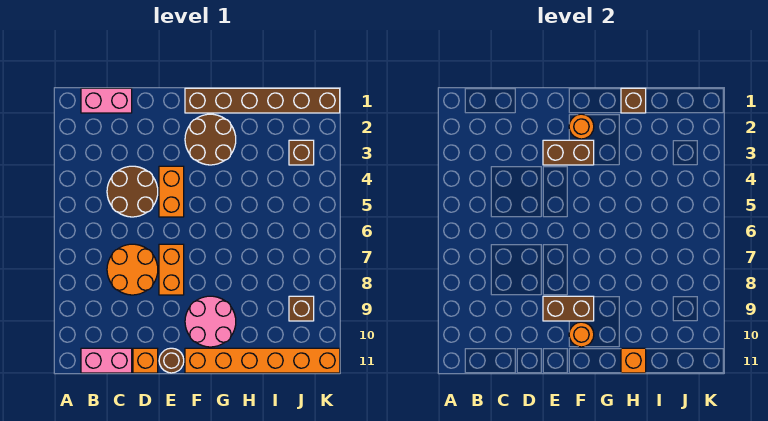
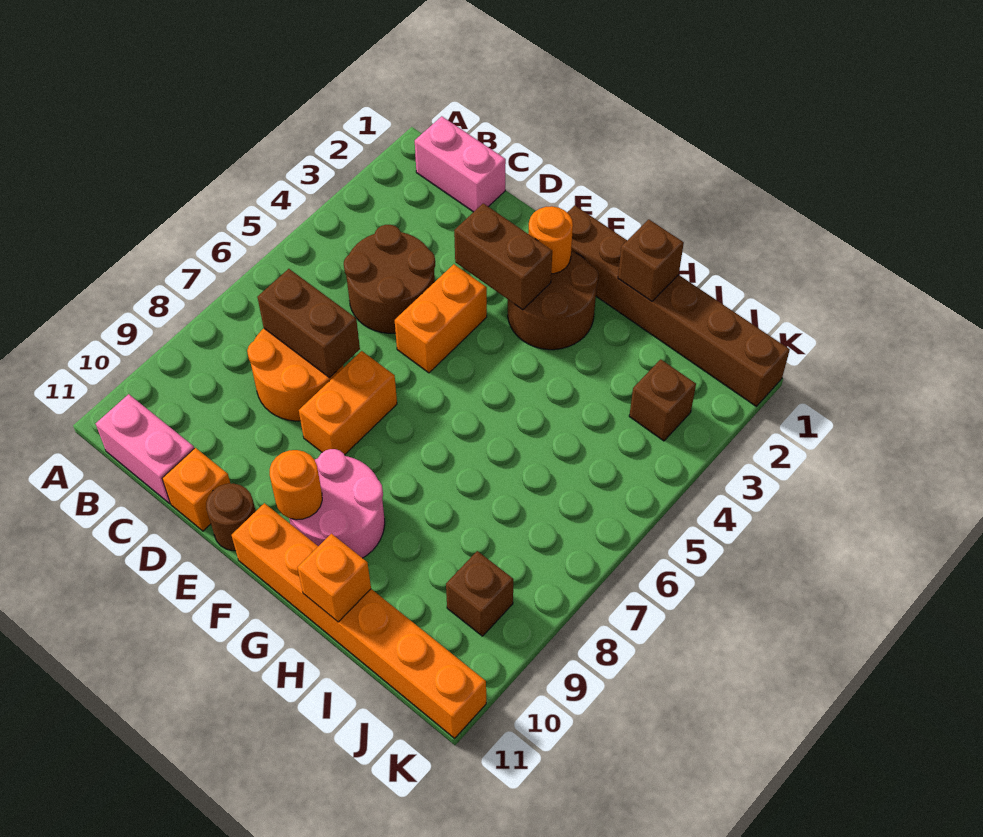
brown 1x2 brick [543,296,594,321] -> brown 1x2 brick moved to [257,269,360,378]

